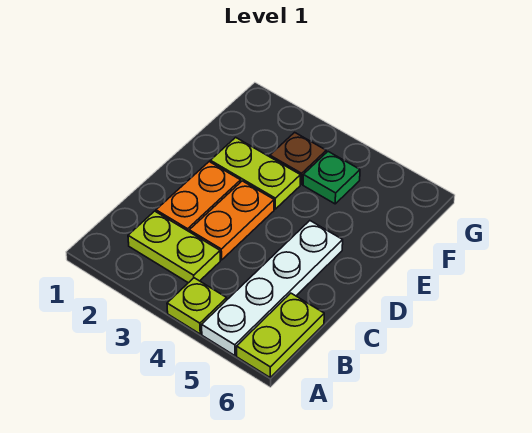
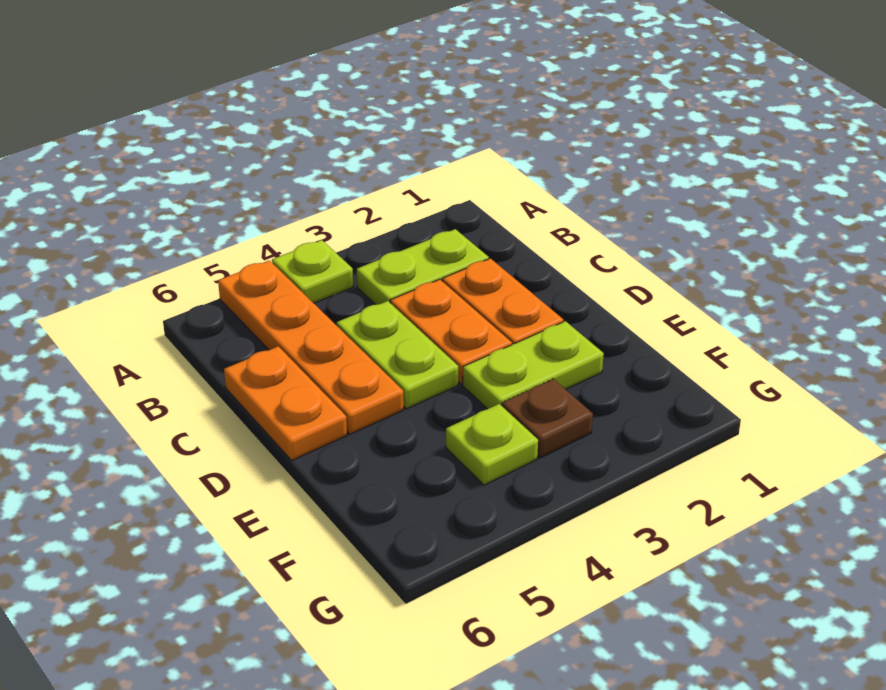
white 1x4 plate [202,221,343,356] -> orange 1x4 plate [218,260,404,434]
lime 1x2 plate [237,293,324,377] -> lime 1x2 plate moved to [337,301,458,409]
none -> orange 1x2 plate [224,346,347,461]
green 1x1 plate [303,152,360,204] -> lime 1x1 plate [446,404,538,485]

